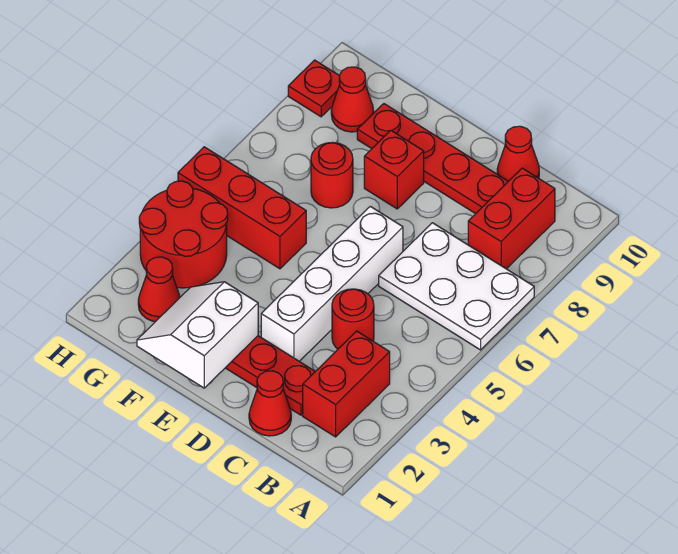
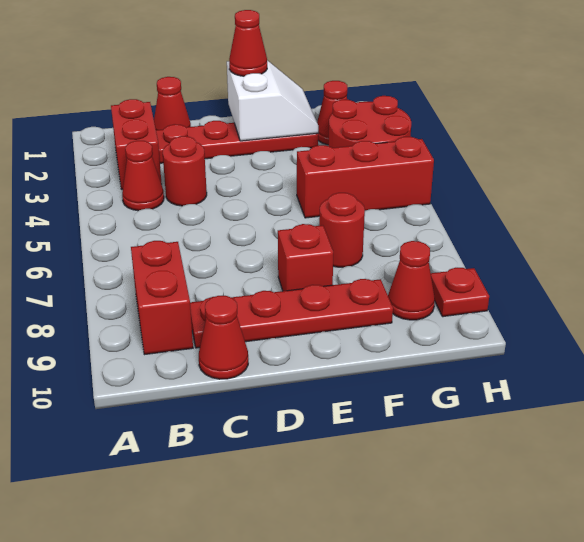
white 2x3 plate [379,223,534,350] -> none
none -> red 1x1 cone [122,141,164,211]
white 1x4 brick [261,206,403,361] -> none
none -> red 1x1 cone [229,10,267,76]

